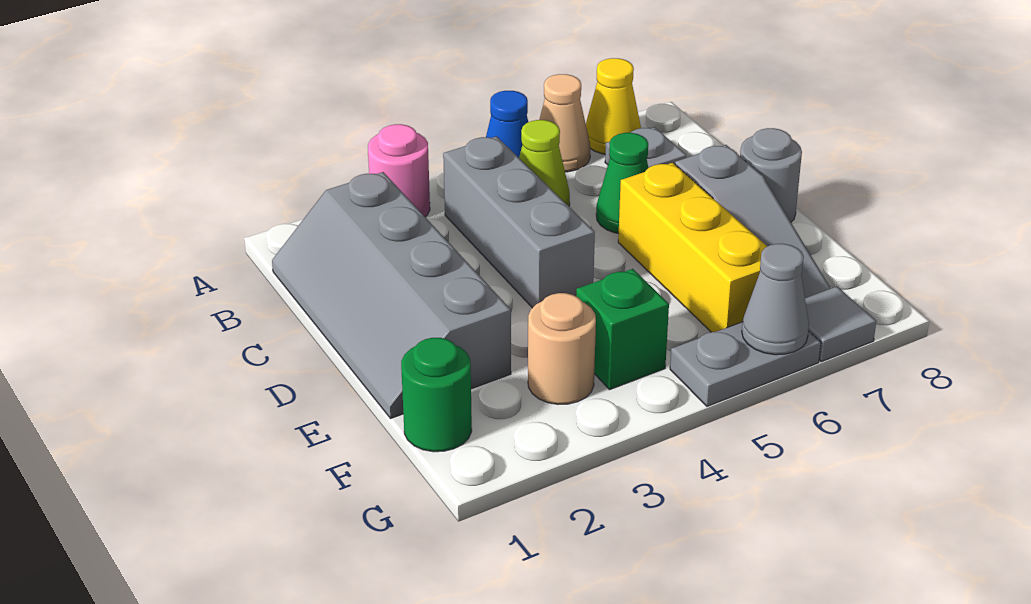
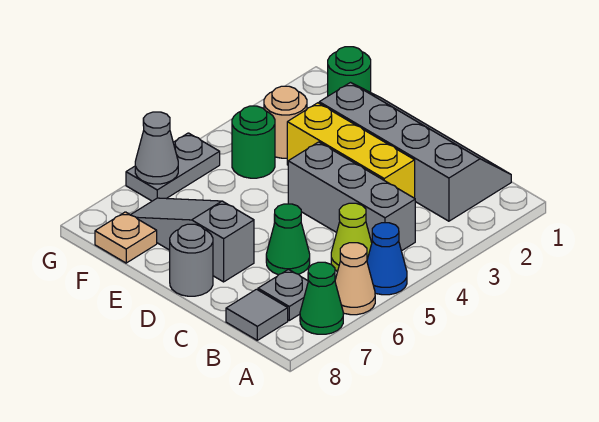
pink 1x1 round brick [368,124,430,217] -> none
yellow 1x1 cone [586,58,641,154] -> green 1x1 cone [300,262,343,334]
yellow 1x3 brick [618,163,767,332] -> yellow 1x3 brick moved to [287,103,415,198]
green 1x1 brick [576,269,669,390] -> green 1x1 round brick [232,106,275,178]
none -> tan 1x1 plate [95,212,157,263]
grey 1x1 tile [805,286,876,362] -> grey 1x1 tile moved to [226,289,288,340]

